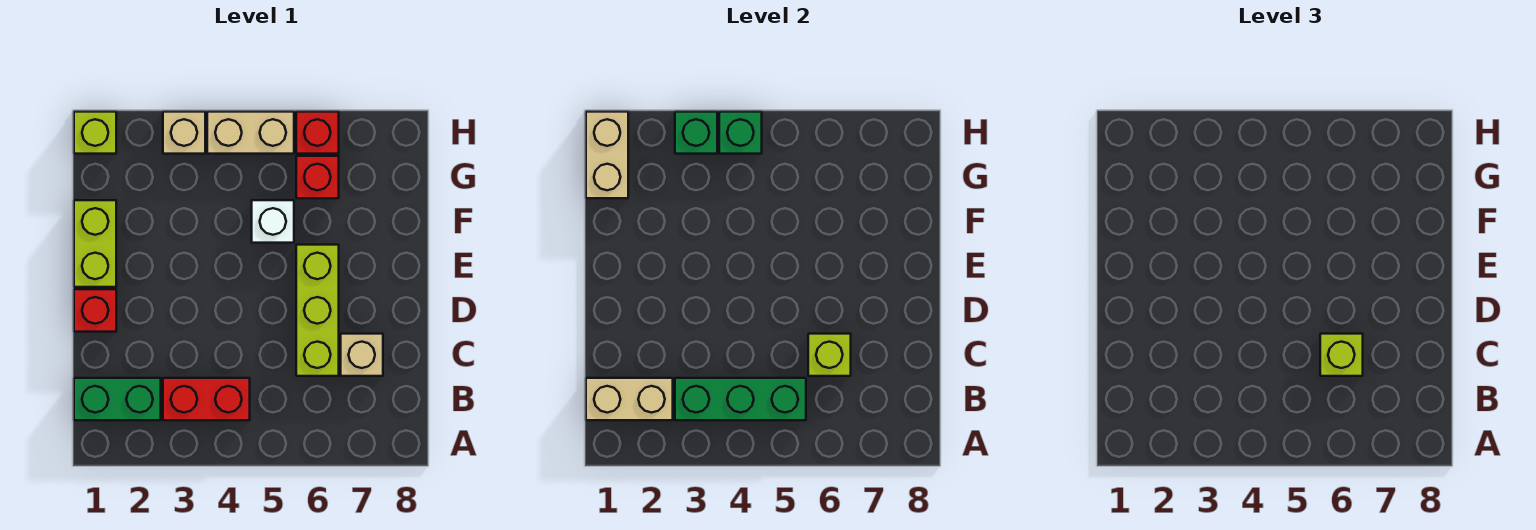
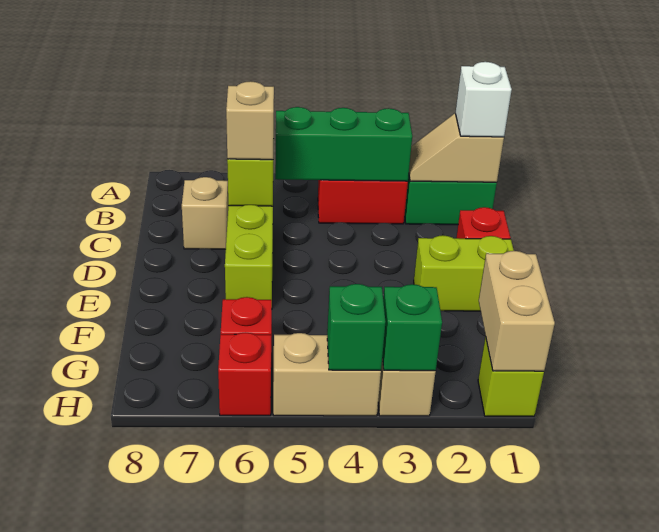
tan 1x2 brick [586,378,673,420] -> tan 1x2 slope [409,114,504,183]
lime 1x1 brick [1320,334,1363,376] -> tan 1x1 brick [226,81,274,160]
lime 1x2 brick [74,200,116,287] -> lime 1x2 brick turned to [414,235,514,311]
white 1x1 brick [252,200,294,243] -> white 1x1 brick moved to [455,62,512,137]

